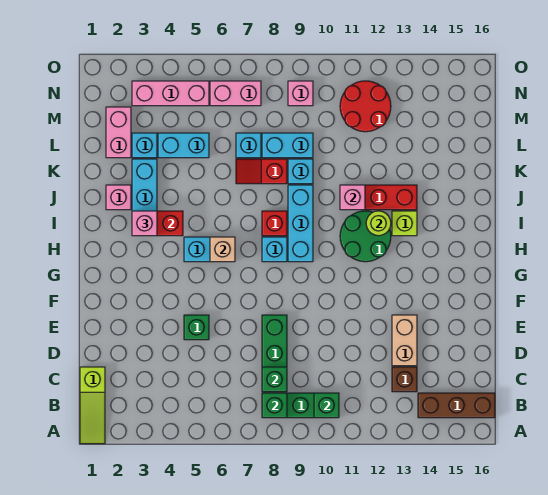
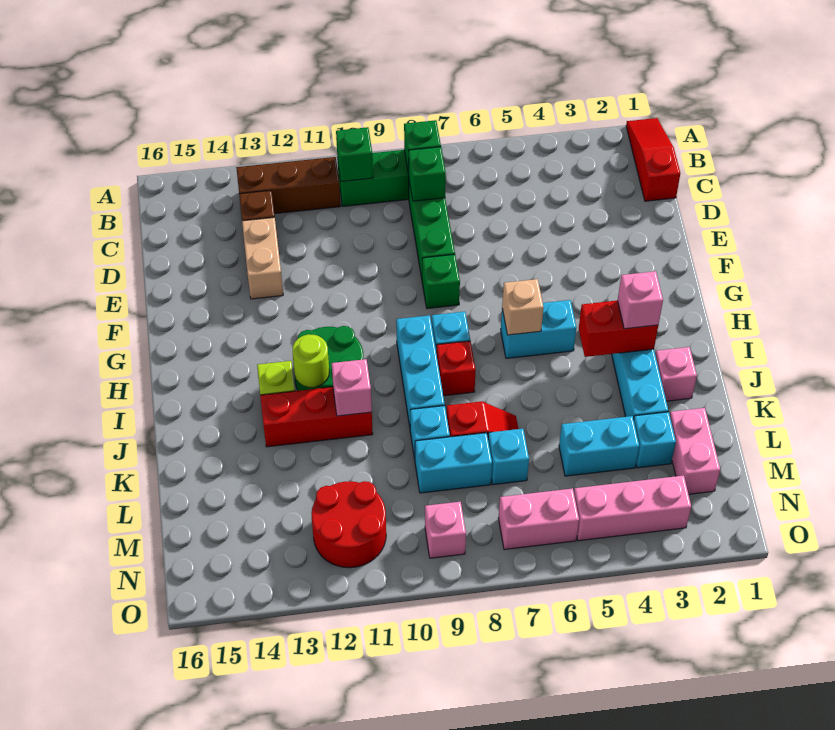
lime 1x3 slope [80,367,105,444] -> red 1x3 slope [626,118,680,201]
brown 1x3 brick [418,393,495,418] -> brown 1x3 brick moved to [236,157,341,214]
green 1x1 brick [184,315,209,340] -> green 1x1 brick moved to [422,254,460,309]

